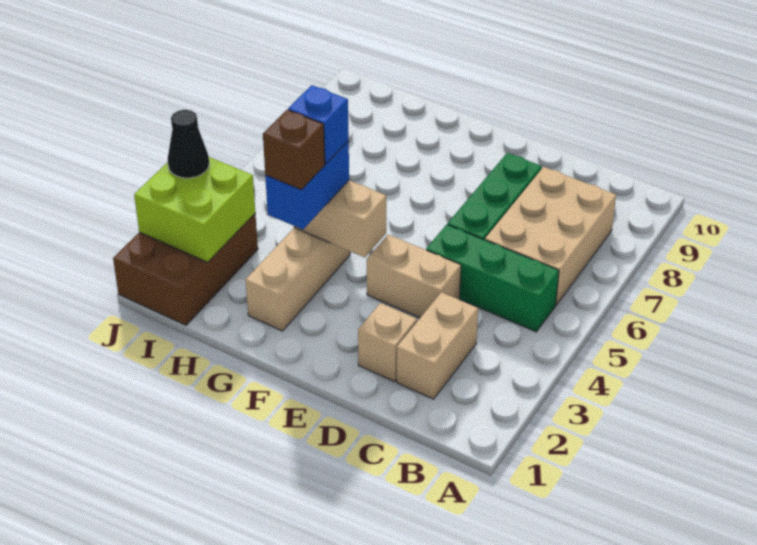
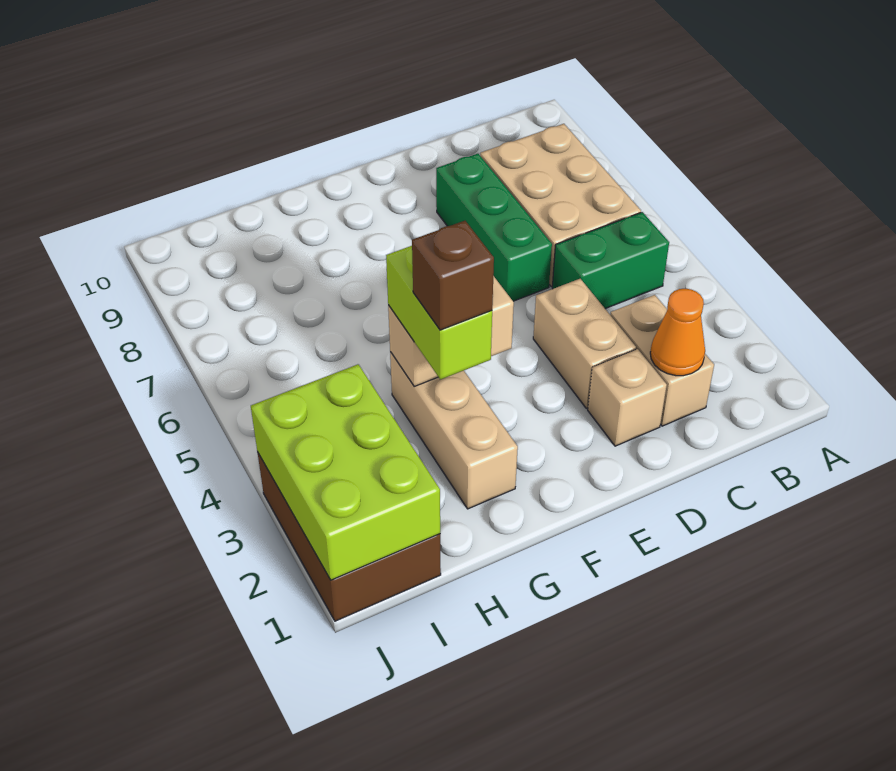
green 1x3 brick [426,225,559,332] -> green 1x2 brick [552,212,669,309]
none -> orange 1x1 cone [650,289,705,376]
tan 1x2 brick [367,235,461,318] -> tan 1x2 brick turned to [533,279,636,408]
blue 1x2 brick [265,141,349,229] -> lime 1x2 brick [386,246,492,380]
blue 1x1 brick [288,85,349,164] -> none
lime 2x2 brick [134,157,255,262] -> lime 2x3 brick [251,364,440,580]
black 1x1 cone [168,110,209,178] -> none

